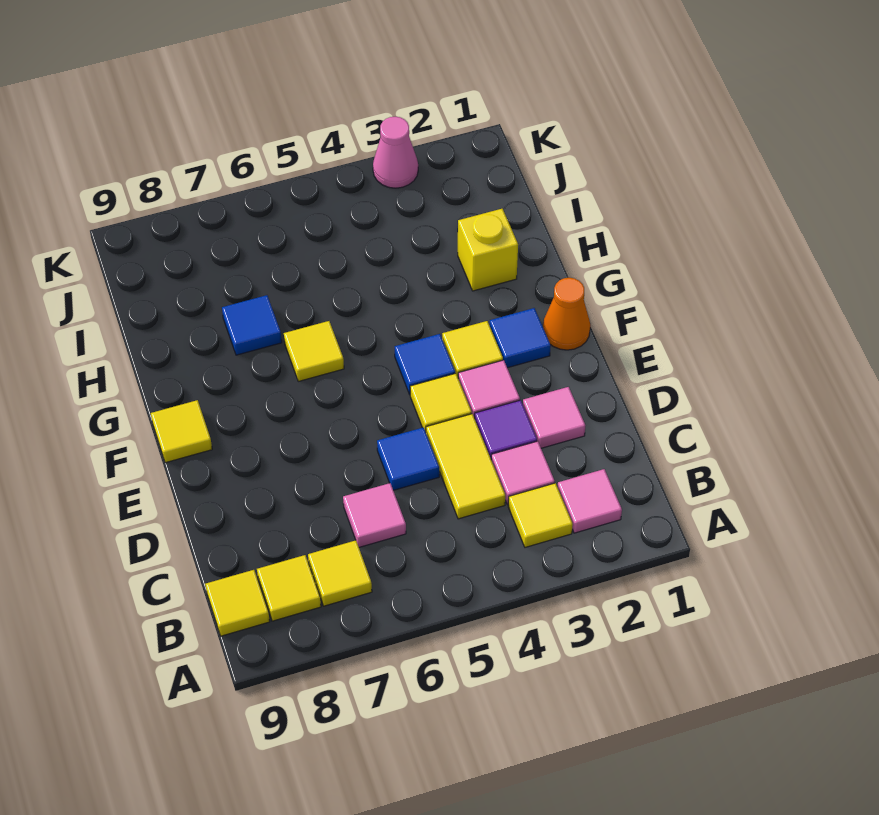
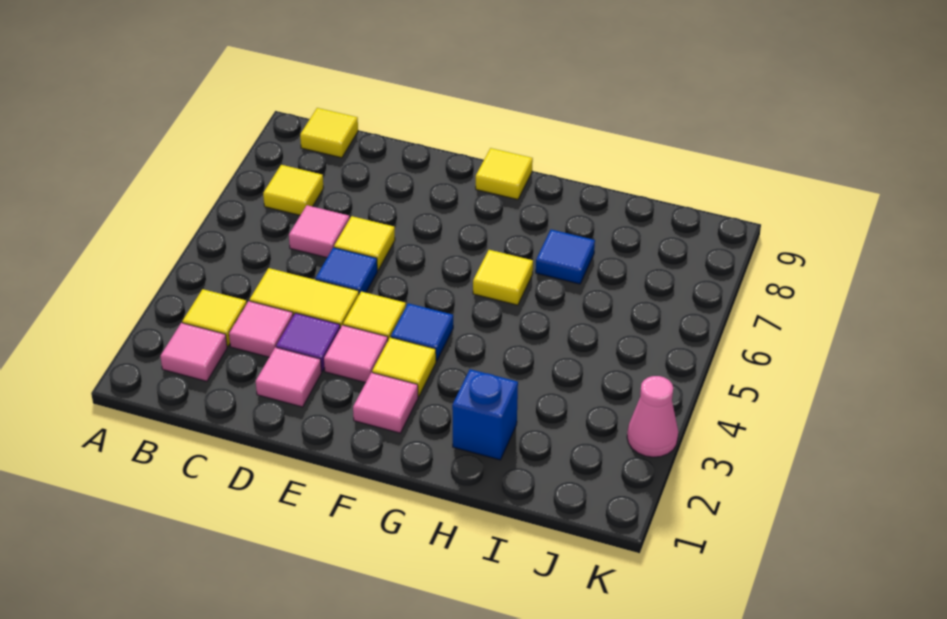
yellow 1x1 tile [257,555,321,621] -> yellow 1x1 tile moved to [334,216,395,270]
orange 1x1 cone [543,278,590,350] -> none
blue 1x1 tile [490,308,551,368] -> pink 1x1 tile [353,373,418,433]
yellow 1x1 brick [458,209,518,291] -> blue 1x1 brick [452,369,518,460]

